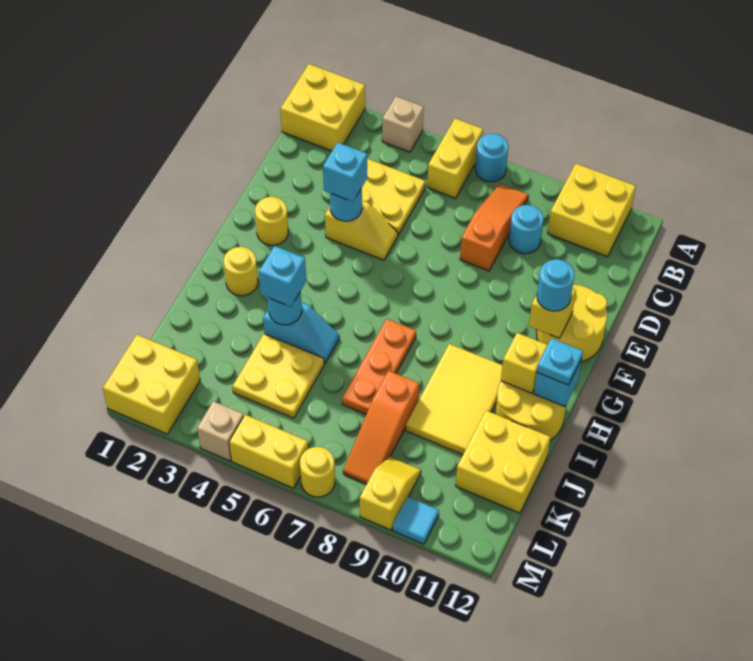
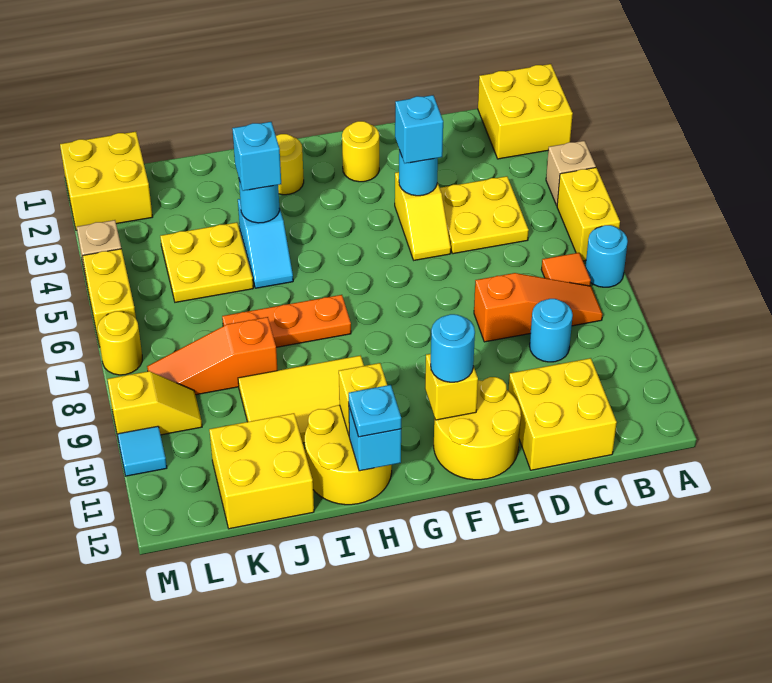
yellow 1x2 brick [427,118,483,198] -> yellow 1x2 brick turned to [557,168,620,261]
yellow 2x2 brick [548,164,636,257] -> yellow 2x2 brick moved to [508,358,617,470]
none -> orange 1x1 tile [541,253,591,286]

